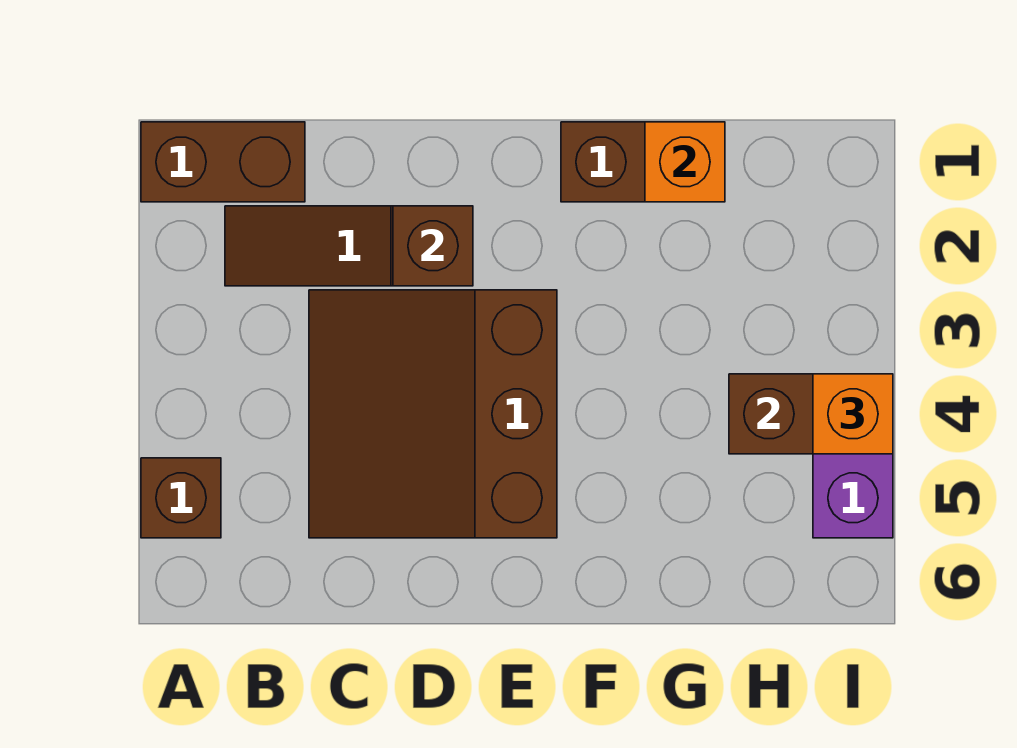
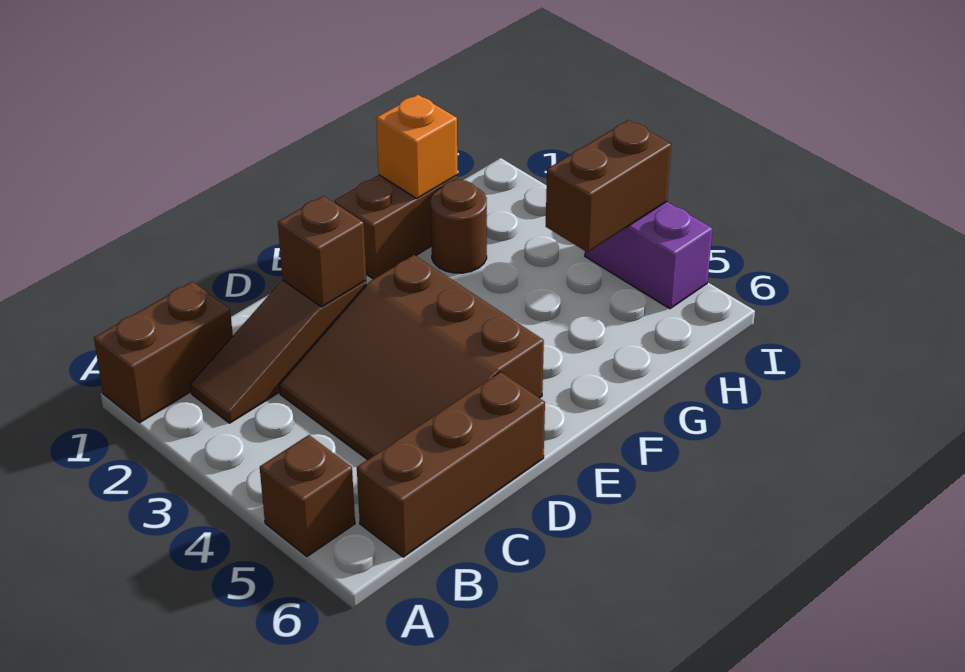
none -> brown 1x3 brick [357,372,545,557]
none -> brown 1x1 round brick [431,180,487,273]
orange 1x1 brick [813,374,893,454] -> none

